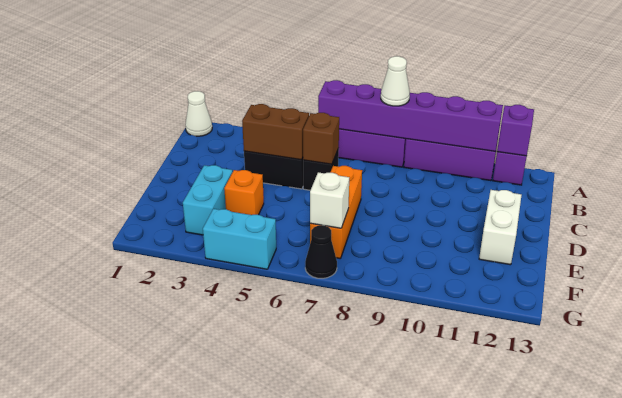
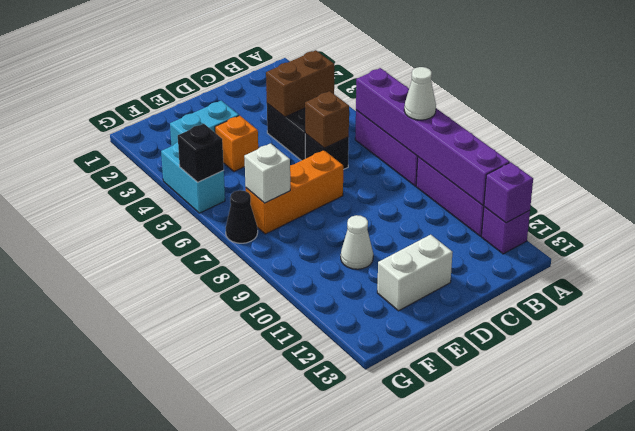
white 1x1 cone [185,91,212,136] -> white 1x1 cone moved to [341,215,373,269]
brown 1x2 brick [242,104,309,160] -> brown 1x2 brick turned to [266,50,334,117]
none -> black 1x1 brick [178,124,224,182]

